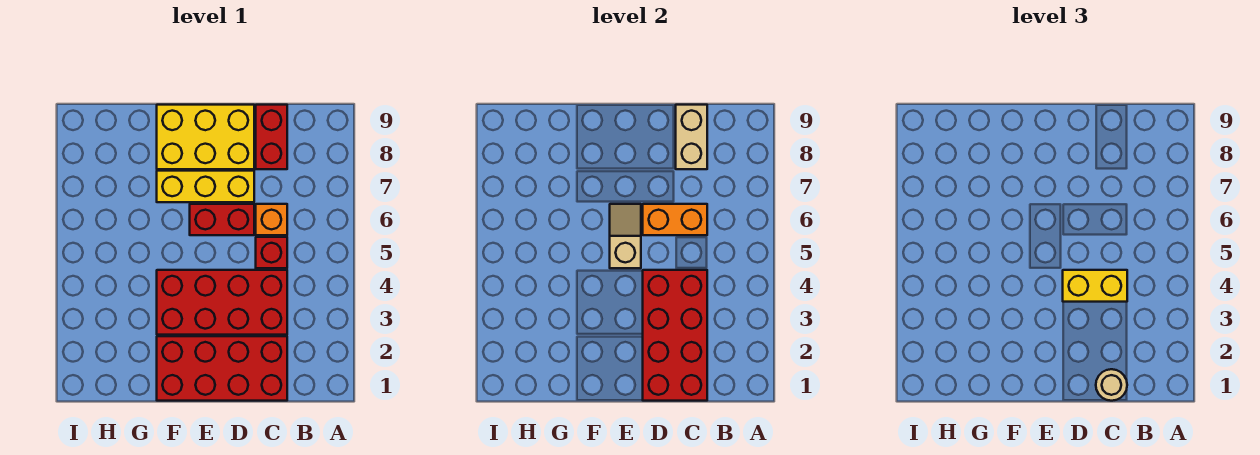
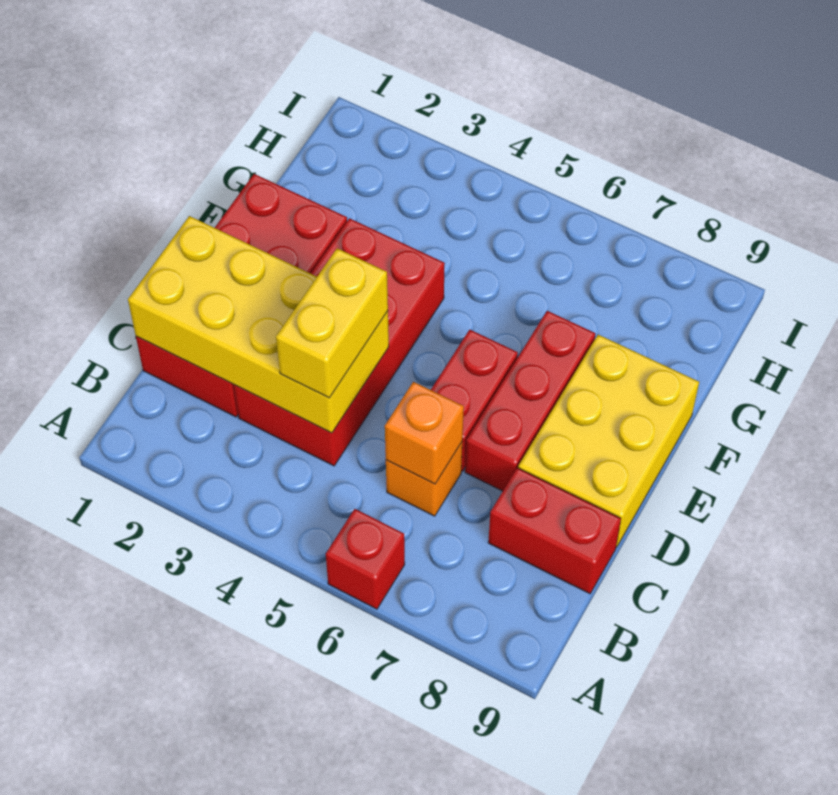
red 2x4 brick [643,270,707,401] -> yellow 2x4 brick [128,216,389,433]
tan 1x1 round brick [1096,369,1127,401] -> none
red 1x1 brick [256,237,287,268] -> red 1x1 brick moved to [326,509,405,609]
orange 1x2 brick [643,204,707,235] -> orange 1x1 brick [385,382,464,484]
tan 1x2 brick [676,105,707,169] -> none
yellow 1x3 brick [157,171,254,202] -> red 1x3 brick [465,311,595,491]
tan 1x2 slope [610,204,641,268] -> none

